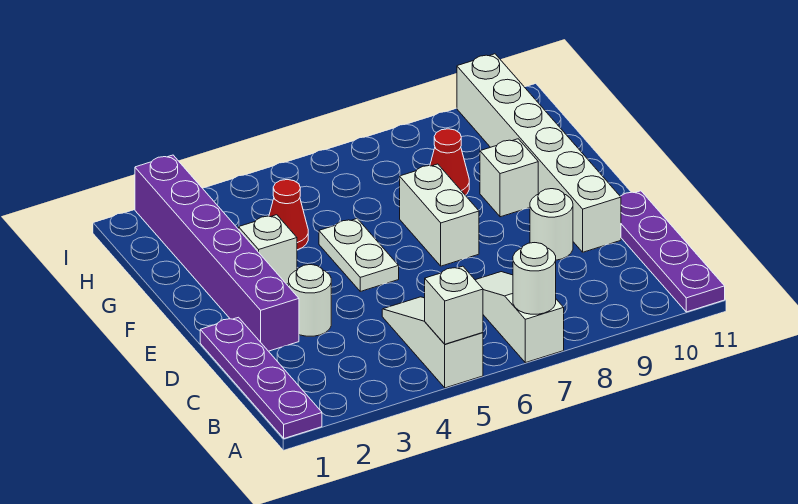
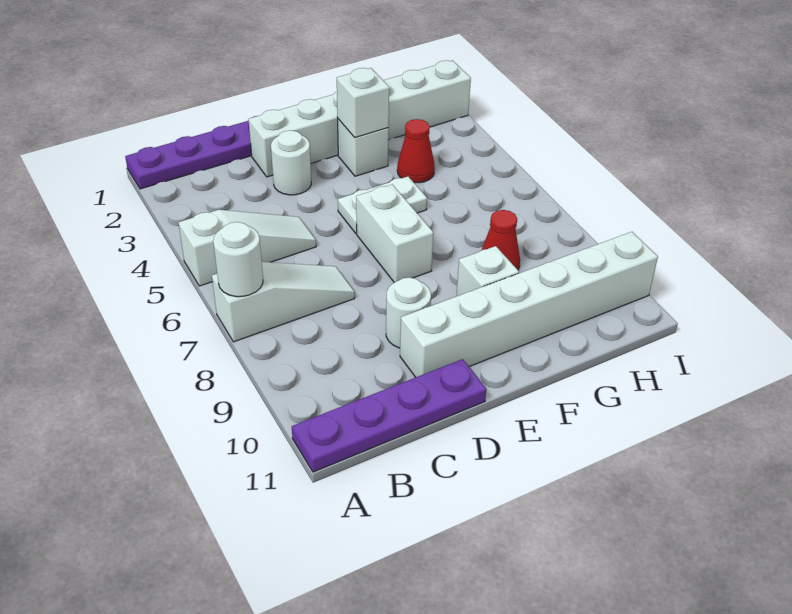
white 1x1 brick [425,266,483,344] -> white 1x1 brick moved to [337,68,389,137]
purple 1x6 brick [135,155,299,351] -> white 1x6 brick [248,61,471,177]
white 1x2 brick [400,164,479,266] -> white 1x2 brick turned to [356,185,433,283]

